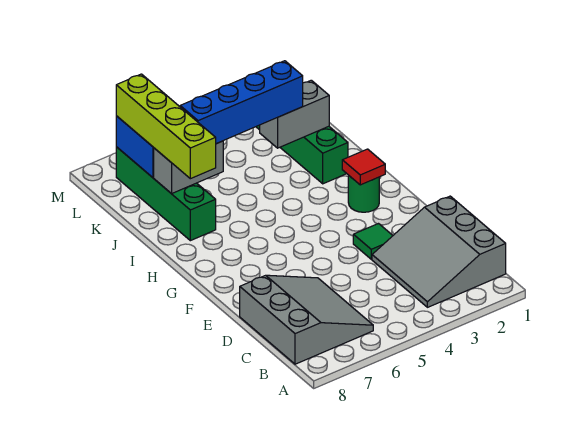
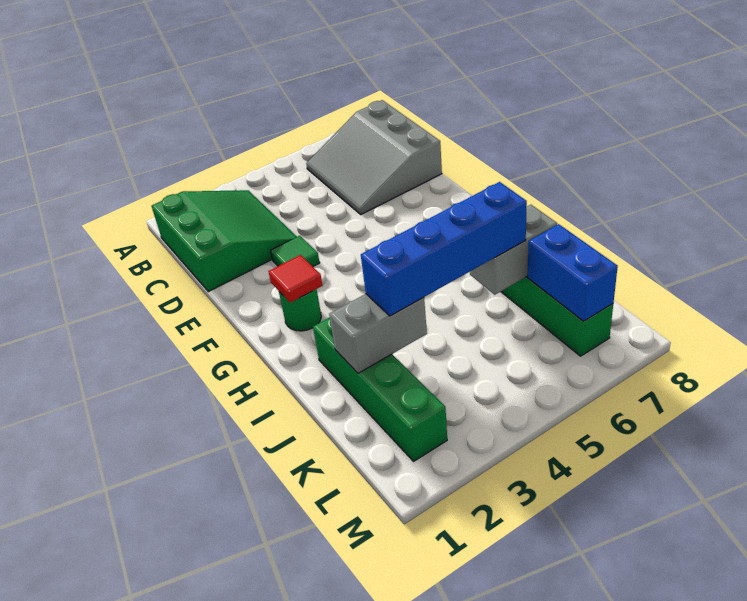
grey 3x3 slope [372,196,506,307] -> green 3x3 slope [152,190,297,292]
lime 1x4 brick [116,74,216,179] -> none

